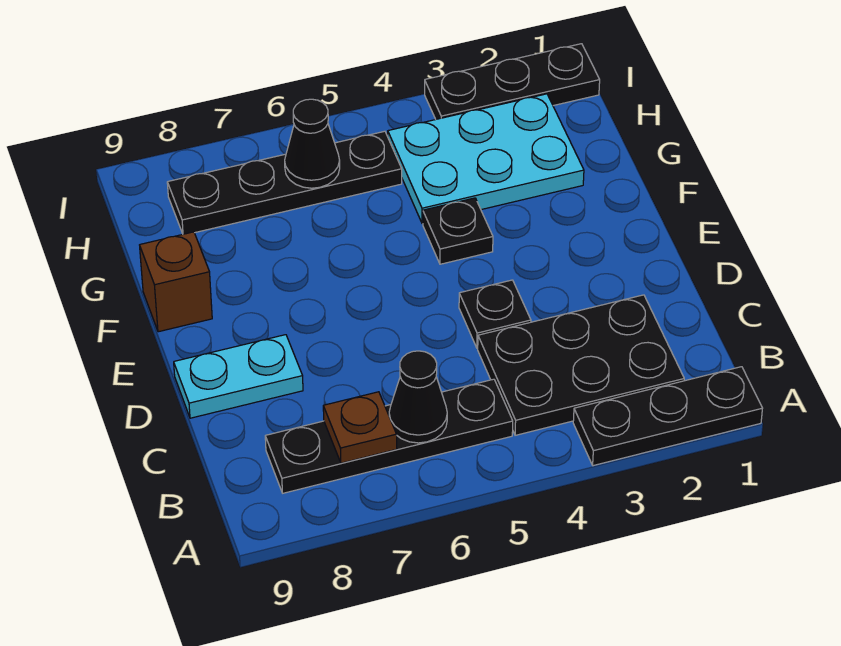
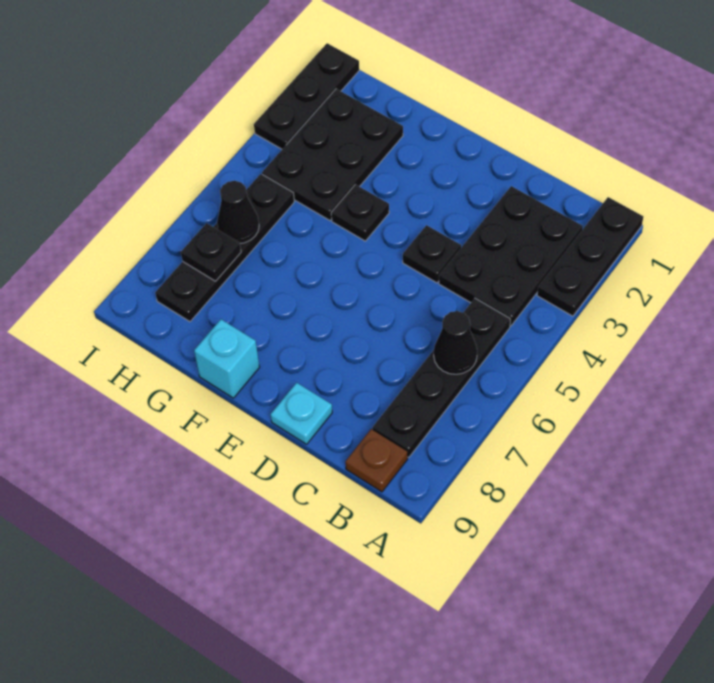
brown 1x1 plate [323,392,397,463] -> brown 1x1 plate moved to [345,429,408,492]
cyan 1x2 plate [174,335,303,418] -> cyan 1x1 plate [270,383,332,444]
brown 1x1 brick [140,232,212,332] -> cyan 1x1 brick [194,319,260,398]
cyan 2x3 plate [388,94,584,223] -> black 2x3 plate [262,89,403,220]
none -> black 1x1 plate [181,223,241,281]

